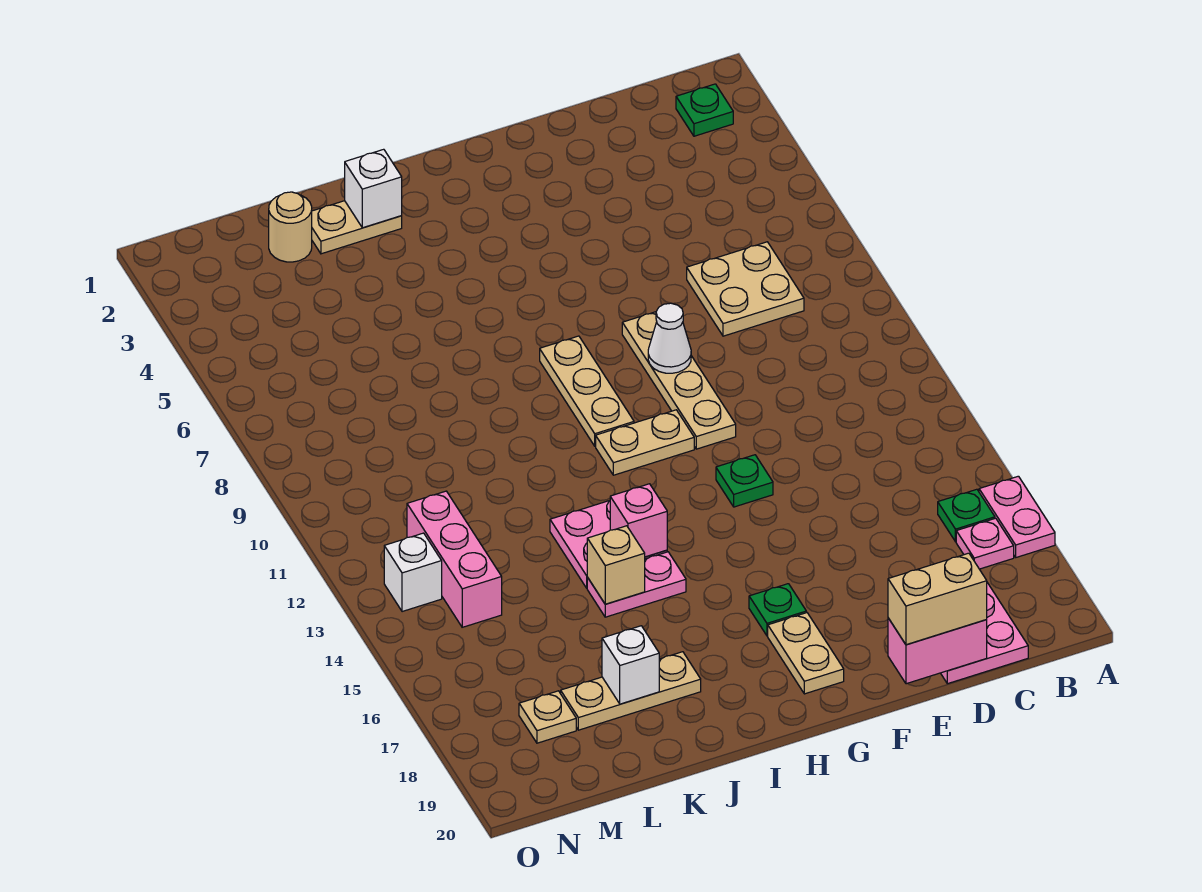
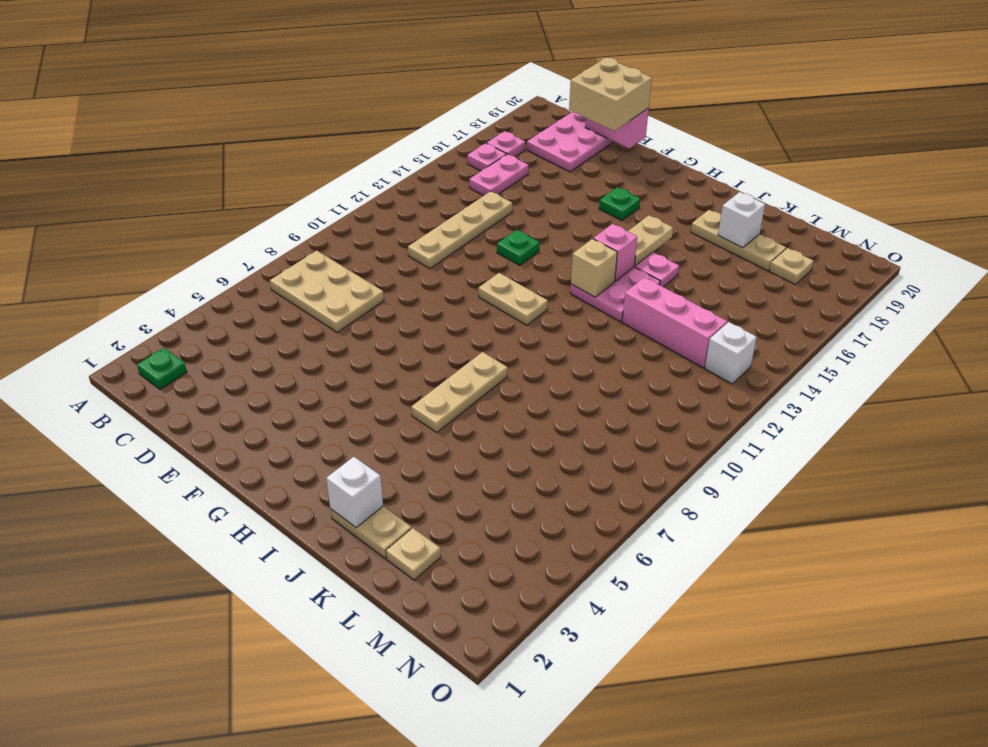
pink 1x2 plate [979,476,1055,557] -> pink 1x2 plate moved to [469,154,529,196]
green 1x1 plate [938,489,995,542] -> pink 1x1 plate [467,143,506,171]
tan 2x2 plate [687,242,804,336] -> tan 2x3 plate [270,251,384,333]
tan 1x2 brick [888,553,987,645] -> tan 2x2 brick [569,58,652,131]
tan 1x4 plate [622,312,736,449] -> tan 1x4 plate moved to [408,191,512,269]
white 1x1 cone [648,303,691,373] -> none
tan 1x2 plate [768,613,844,694] -> tan 1x2 plate moved to [628,215,673,266]
tan 1x3 plate [540,336,634,446] -> tan 1x3 plate moved to [411,352,508,433]
tan 1x1 brick [587,526,645,604] -> tan 1x1 brick moved to [571,239,617,297]
tan 1x1 round brick [269,192,312,262] -> tan 1x1 plate [386,528,441,580]
pink 1x3 brick [407,491,502,627] -> pink 1x3 brick turned to [622,277,727,368]

